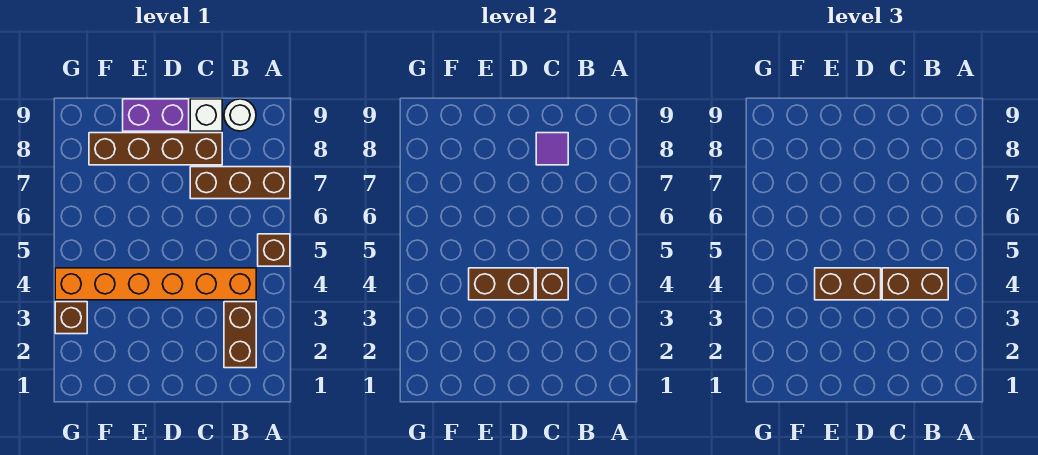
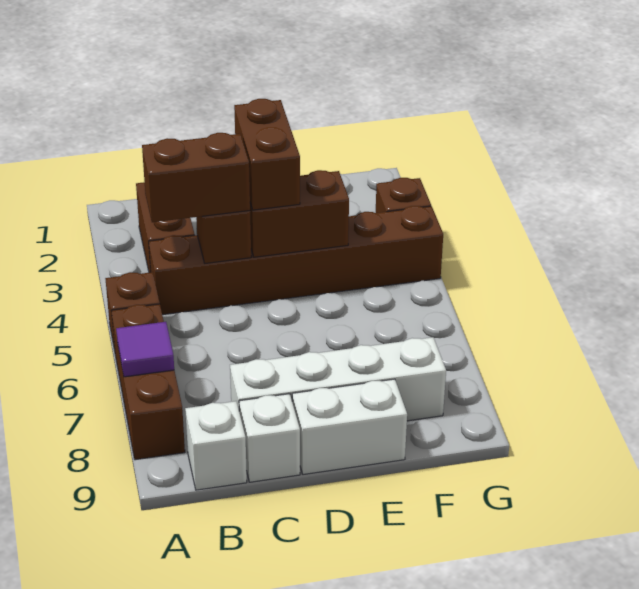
brown 1x3 brick [190,167,290,199] -> brown 1x3 brick turned to [111,304,185,460]
orange 1x6 brick [55,268,256,300] -> brown 1x6 brick [149,206,443,315]
white 1x1 round brick [224,99,256,131] -> white 1x1 brick [185,401,247,490]
brown 1x4 brick [89,133,222,165] -> white 1x4 brick [230,337,446,421]
purple 1x1 tile [536,133,568,165] -> purple 1x1 tile moved to [116,322,174,377]
brown 1x2 brick [815,268,881,300] -> brown 1x2 brick turned to [234,99,300,210]
purple 1x2 brick [123,99,189,131] -> white 1x2 brick [292,379,407,474]

